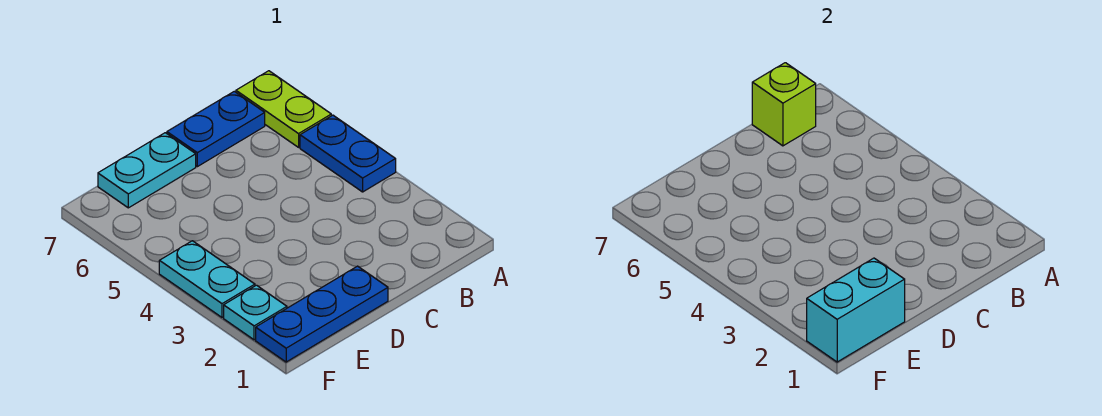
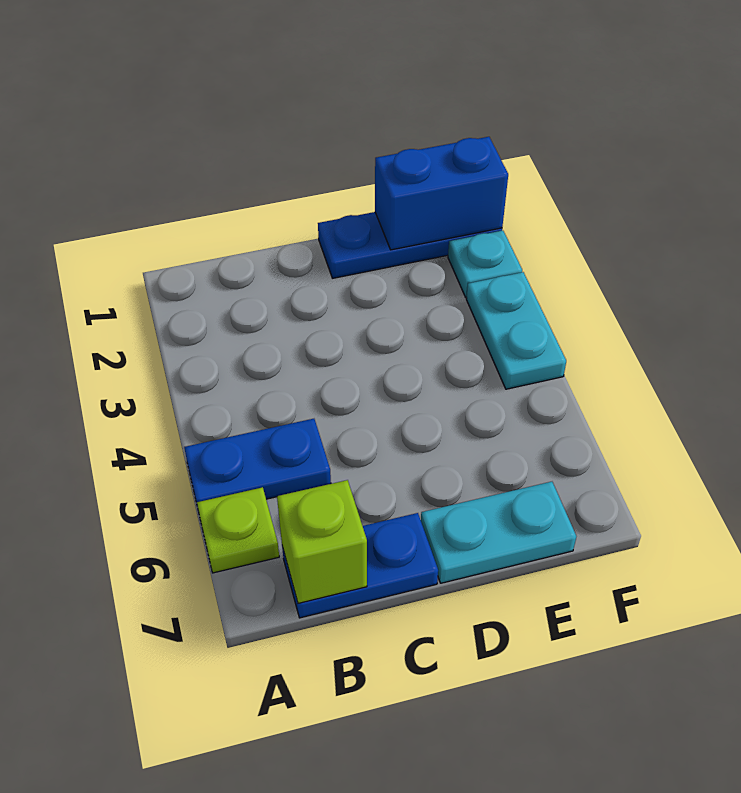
blue 1x2 plate [300,115,396,192] -> blue 1x2 plate turned to [184,419,331,503]
lime 1x2 plate [236,71,331,147] -> lime 1x1 plate [197,487,279,573]
cyan 1x2 brick [807,258,905,362] -> blue 1x2 brick [375,137,508,250]

